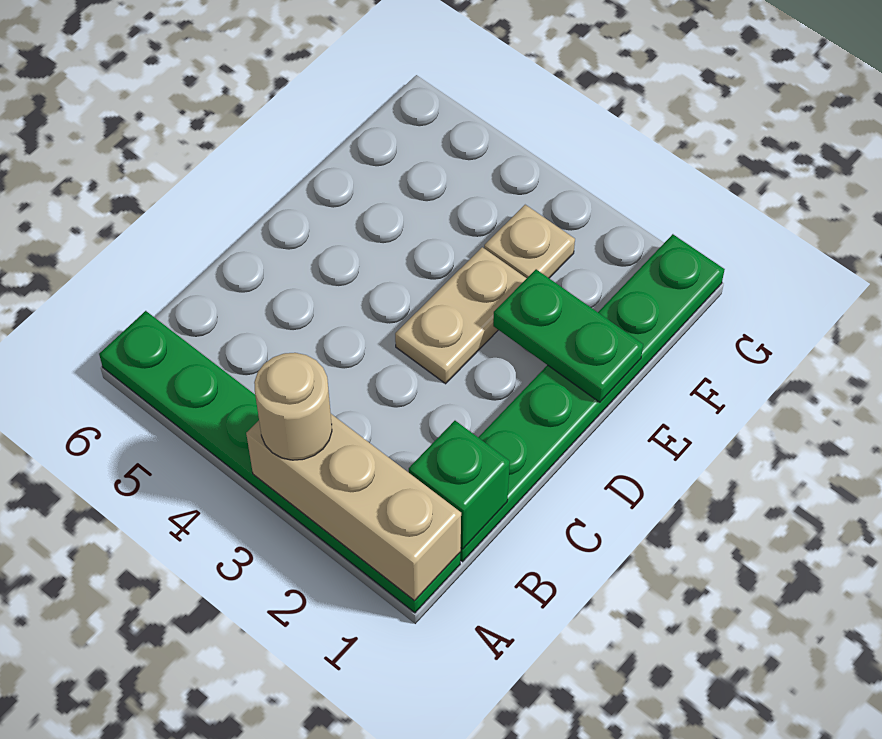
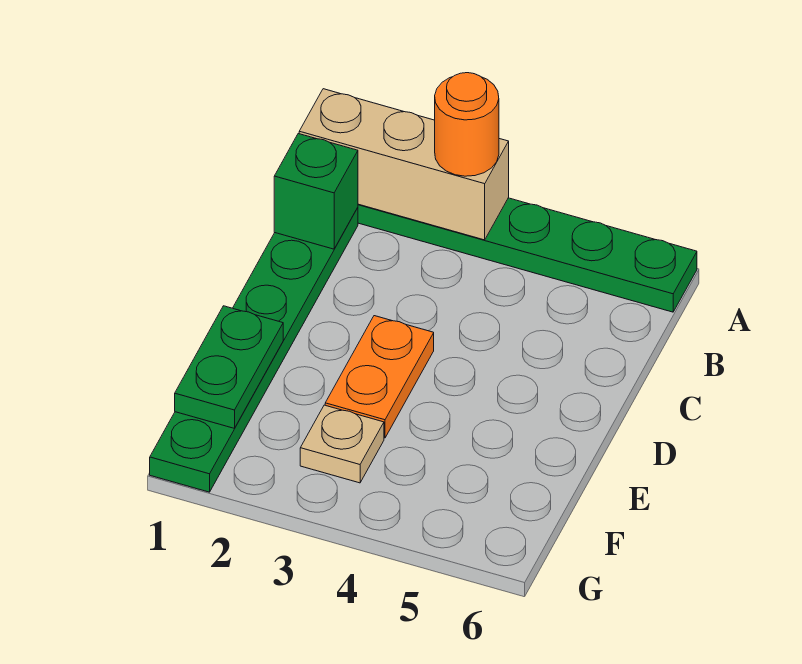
tan 1x1 round brick [254,353,332,460] -> orange 1x1 round brick [435,73,499,176]
tan 1x2 plate [395,247,527,384] -> orange 1x2 plate [325,316,434,438]
green 1x2 plate [493,269,643,402] -> green 1x2 plate turned to [175,306,283,428]

